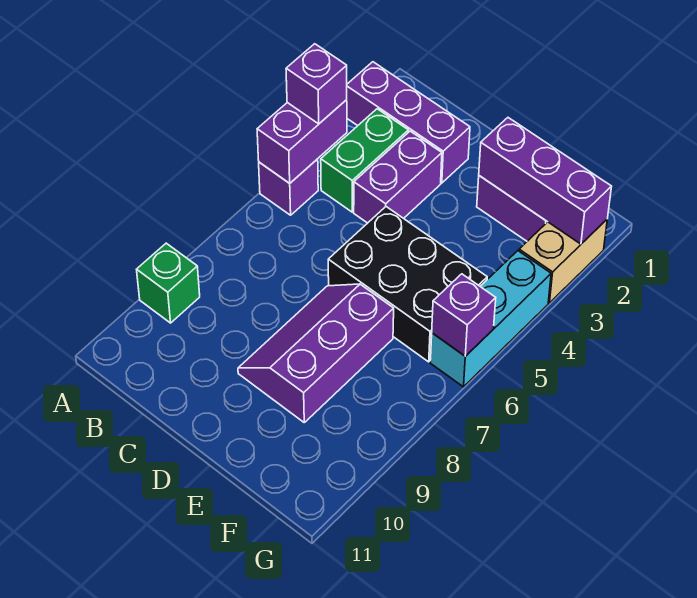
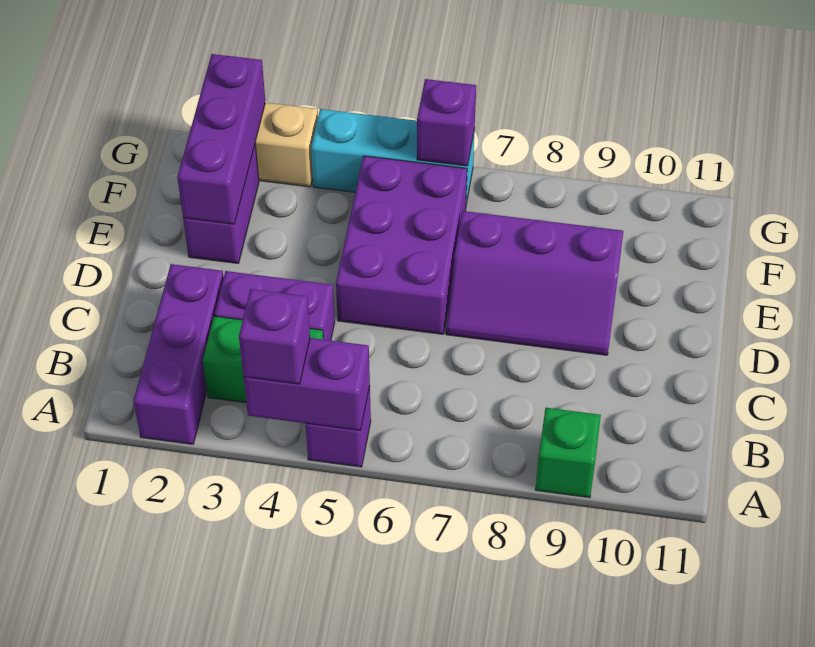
black 2x3 brick [328,207,487,362] -> purple 2x3 brick [336,156,467,334]

